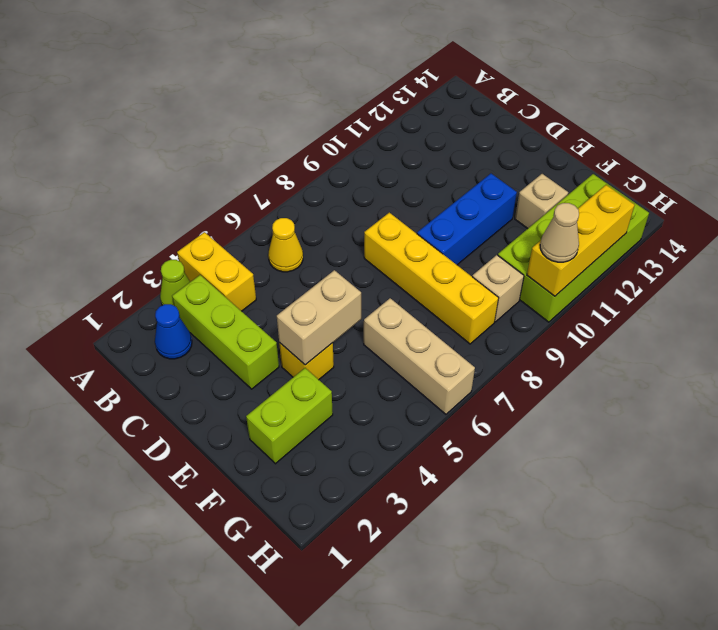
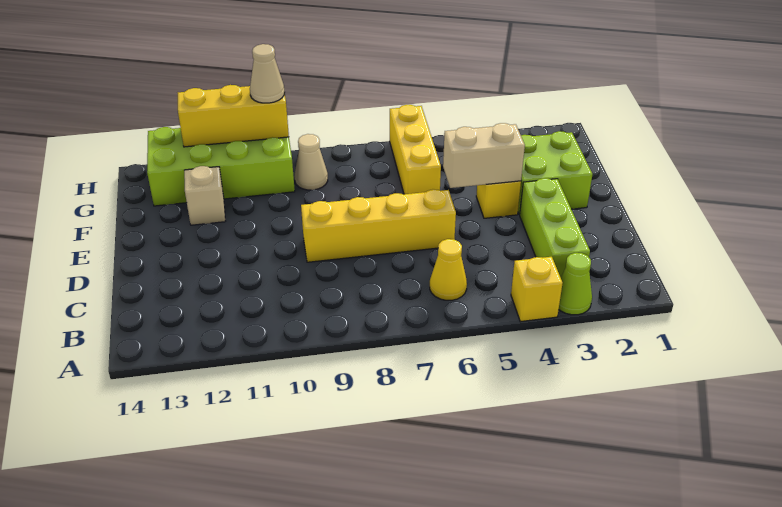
yellow 1x2 brick [177,232,256,311] -> yellow 1x1 brick [511,257,563,322]
blue 1x1 cone [155,304,192,359] -> none
yellow 1x4 brick [364,213,499,344] -> yellow 1x4 brick turned to [301,189,456,262]
blue 1x3 brick [417,174,517,265] -> none
lime 1x2 brick [246,368,333,464] -> lime 2x2 brick [518,131,593,214]
tan 1x3 brick [364,298,475,414] -> yellow 1x3 brick [390,105,441,194]
tan 1x1 brick [472,255,524,322] -> tan 1x1 cone [295,134,328,190]

